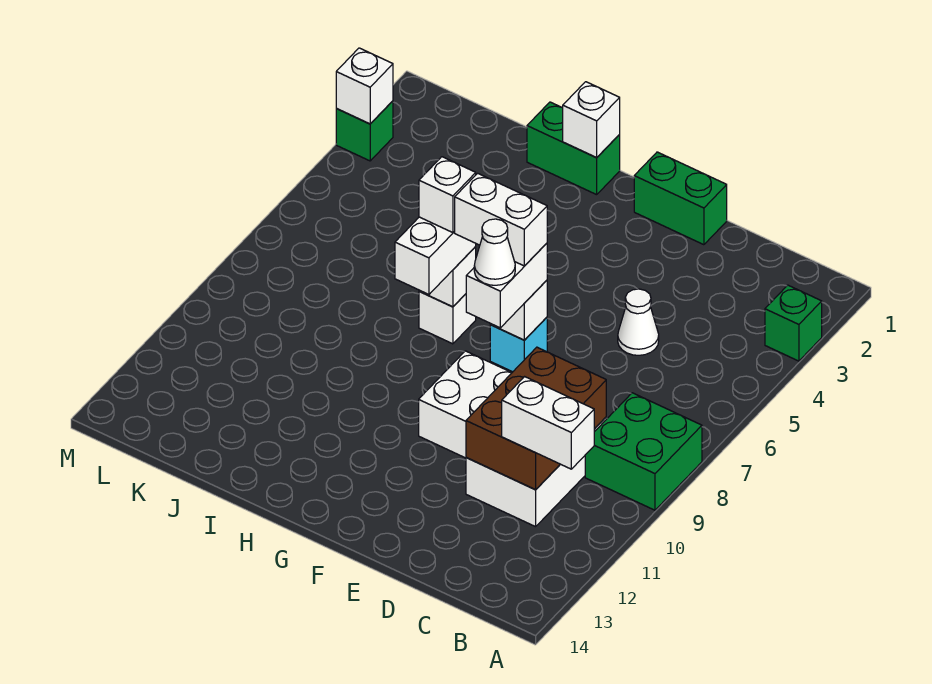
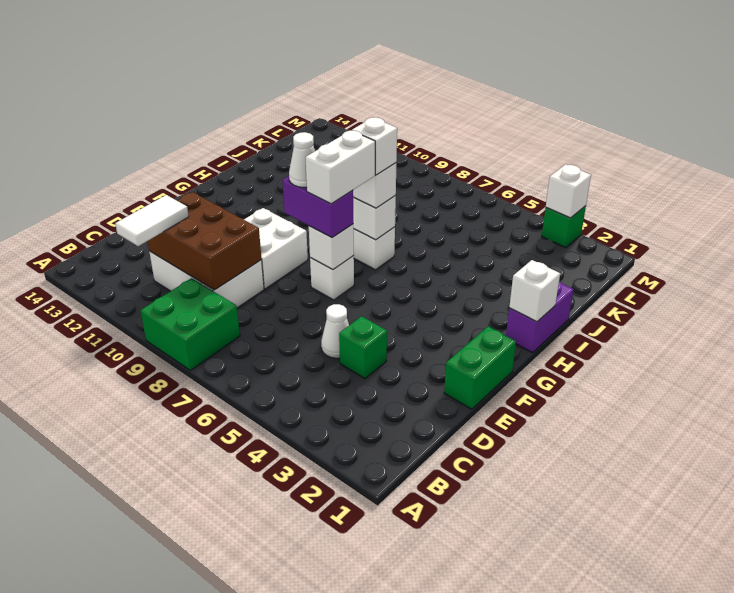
green 1x1 brick [765,285,822,361] -> green 1x1 brick moved to [339,316,387,379]
white 1x2 brick [502,377,594,469] -> white 1x2 tile [115,195,189,246]
cyan 1x1 brick [490,317,547,372] -> white 1x1 brick [310,256,354,300]
white 1x2 brick [466,243,547,328] -> purple 1x2 brick [283,176,354,238]
green 1x2 brick [527,102,620,195] -> purple 1x2 brick [506,281,574,353]

